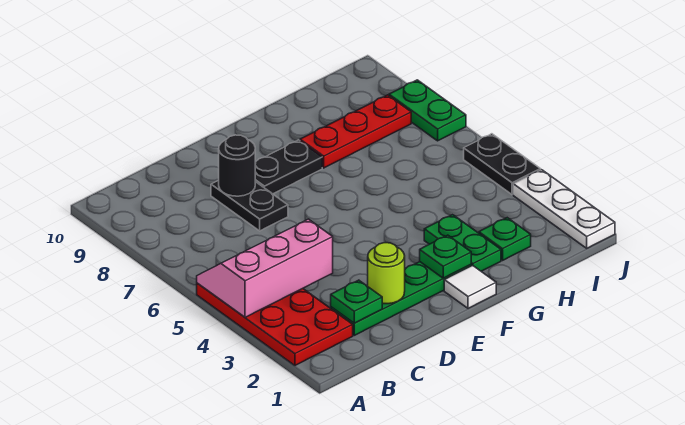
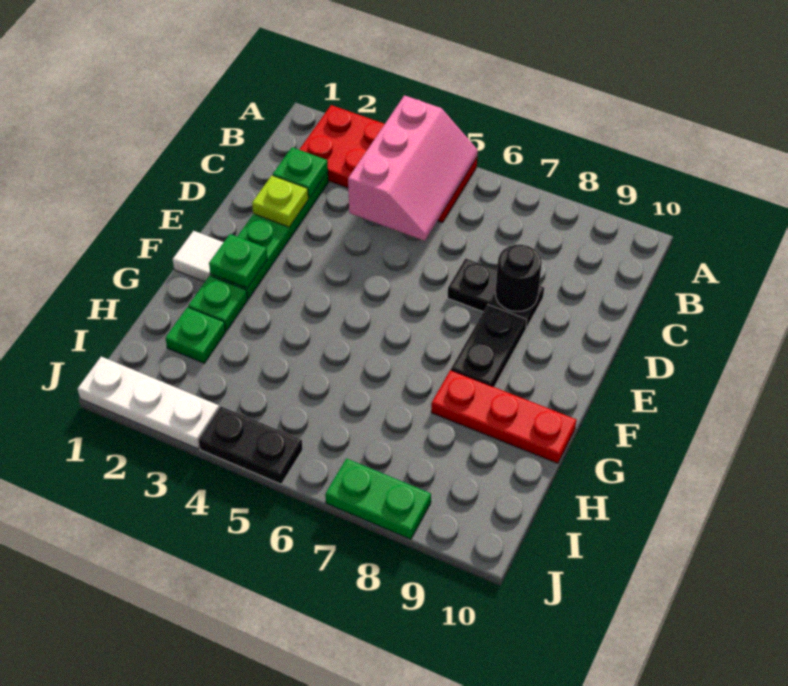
lime 1x1 round brick [368,243,405,304] -> lime 1x1 plate [252,176,308,227]
green 1x2 plate [424,215,501,271] -> green 1x1 plate [188,276,248,331]
red 1x3 plate [300,95,411,168] -> red 1x3 plate turned to [431,370,576,463]

